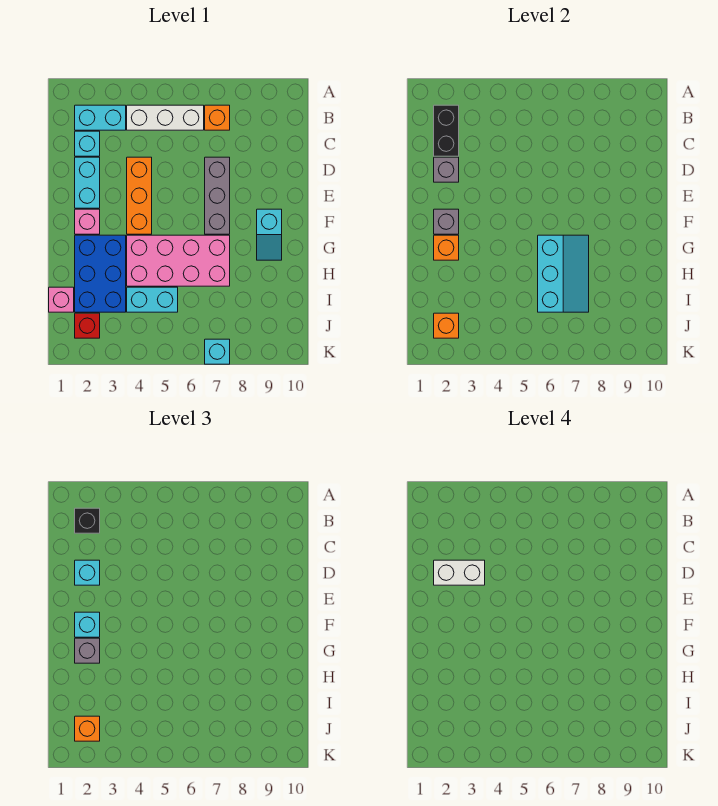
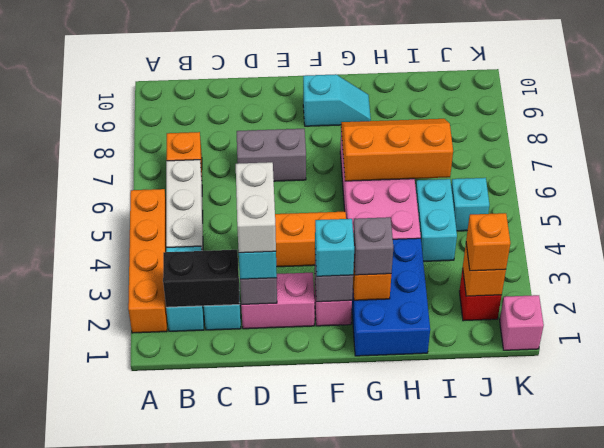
none -> orange 1x4 brick [128,189,167,333]
black 1x1 brick [75,508,100,533] -> none
cyan 1x2 brick [75,157,100,208] -> pink 1x2 brick [241,273,315,329]
grey 1x3 brick [205,157,230,234] -> grey 1x2 brick [237,129,306,181]
blue 2x3 brick [75,235,126,312] -> blue 2x3 brick turned to [352,238,430,356]
cyan 2x3 slope [538,235,589,312] -> orange 2x3 slope [341,119,453,181]
pink 1x1 brick [49,287,74,312] -> pink 1x1 brick moved to [500,295,544,350]
cyan 1x1 brick [205,339,230,364] -> cyan 1x1 brick moved to [451,178,489,231]

